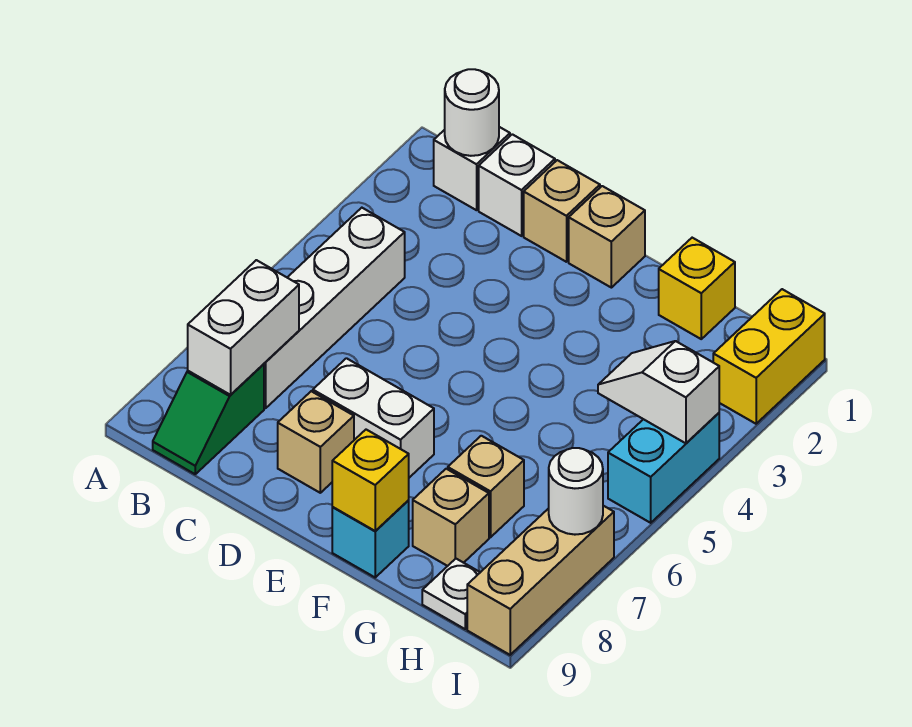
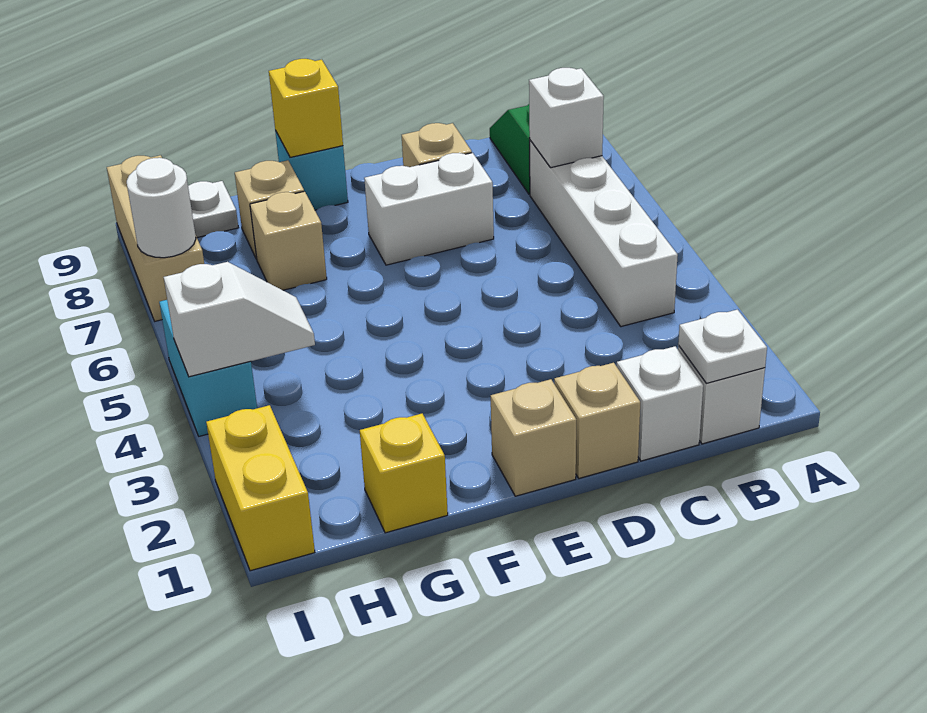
white 1x1 round brick [445,69,499,156] -> white 1x1 plate [678,310,767,383]
white 1x2 brick [188,260,299,395] -> white 1x1 brick [529,68,604,168]

